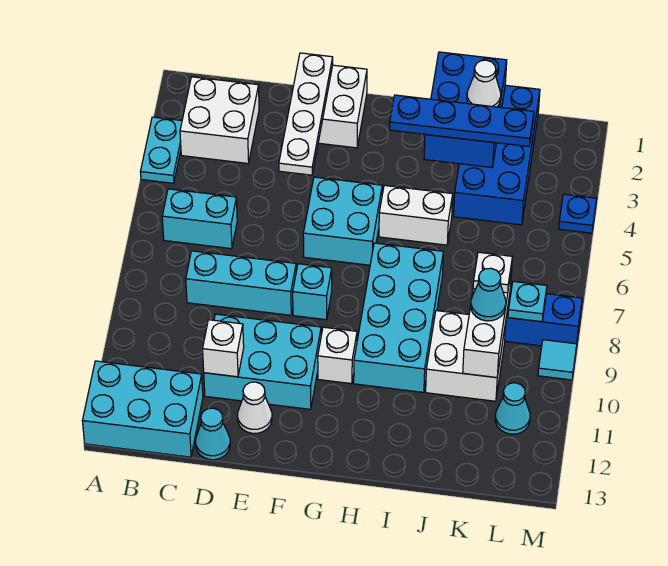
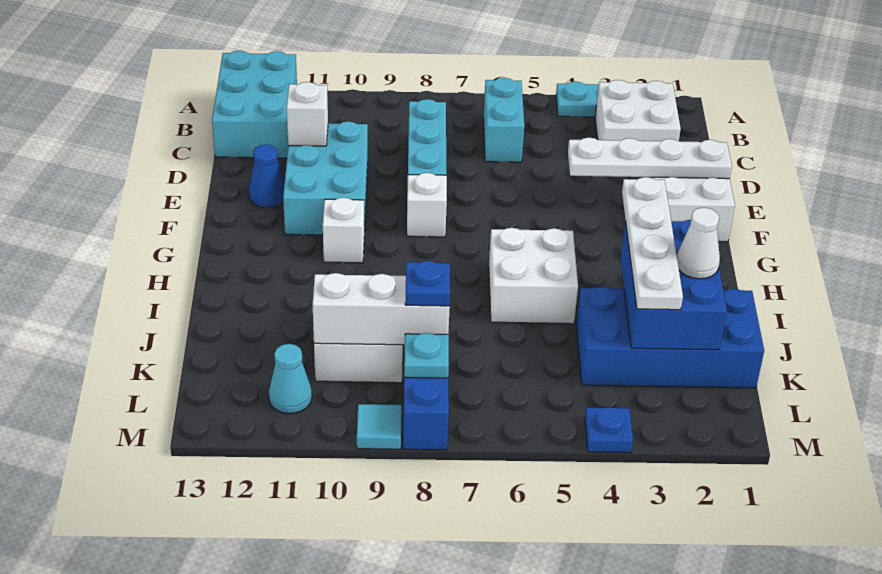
cyan 1x1 cone [196,408,230,460] -> none
white 1x1 cone [238,382,272,433] -> blue 1x1 cone [249,144,285,208]
cyan 2x2 brick [303,177,382,265] -> none
cyan 1x1 brick [293,264,332,320] -> white 1x1 brick [407,173,447,237]
blue 1x4 plate [390,95,534,147] -> white 1x4 plate [622,177,683,310]
white 1x2 brick [379,185,453,245] -> white 2x2 brick [489,228,578,324]
cyan 2x4 brick [354,243,443,392] -> none
blue 2x3 brick [424,52,507,168] -> blue 2x3 brick turned to [621,220,727,350]
white 1x1 plate [473,252,512,293] -> blue 1x1 plate [405,261,450,306]
cyan 1x1 cone [471,268,506,321] -> none

